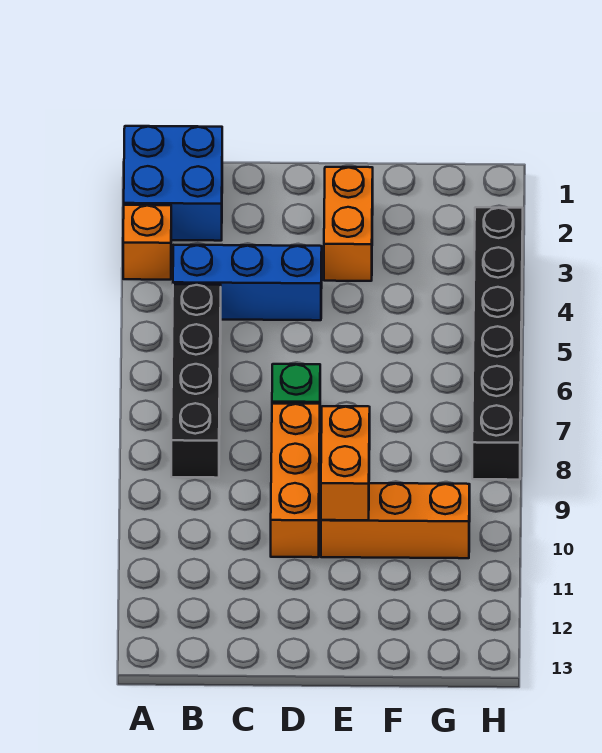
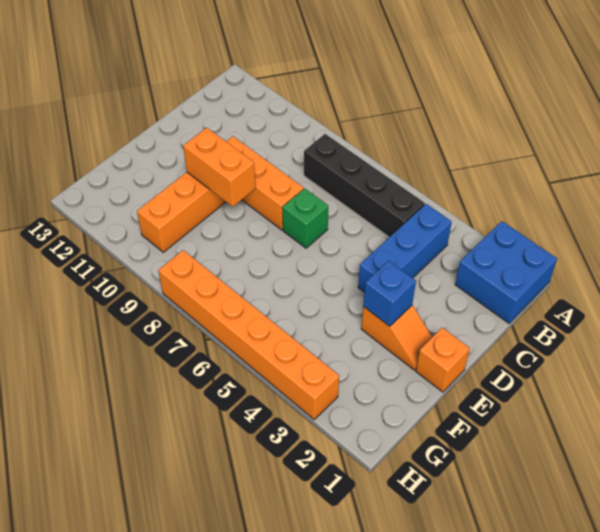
orange 1x1 brick [123,205,171,280] -> orange 1x1 brick moved to [416,328,470,392]
orange 1x2 brick [324,167,373,281] -> orange 1x2 slope [361,305,432,370]
none -> blue 1x1 brick [363,261,416,326]
black 1x6 brick [472,207,523,480] -> orange 1x6 brick [158,250,339,419]

